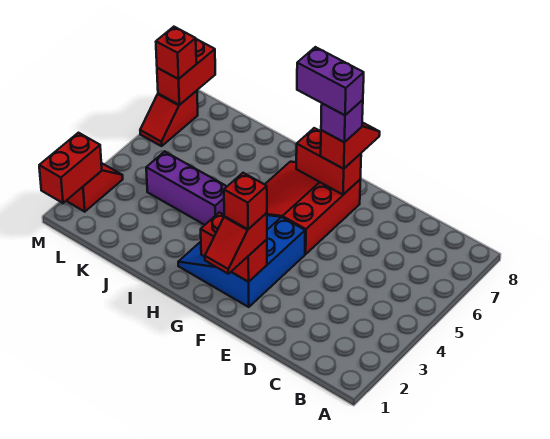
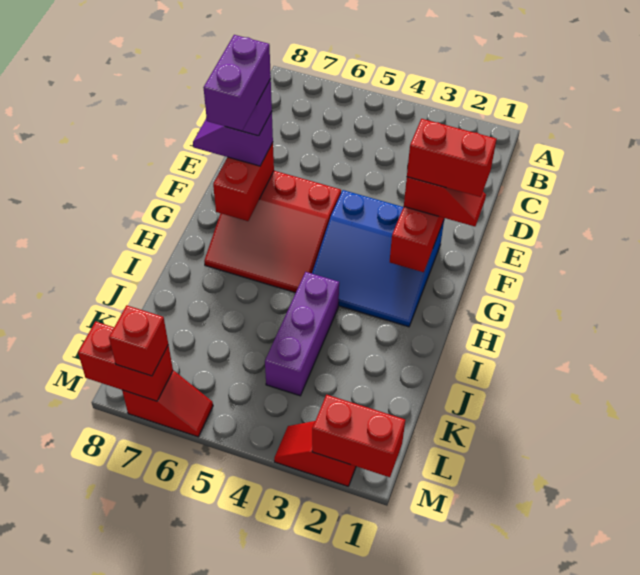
red 1x1 brick [224,173,267,229] -> red 1x2 brick [407,119,497,197]
red 1x2 slope [321,122,380,169] -> purple 1x2 slope [193,112,273,166]

